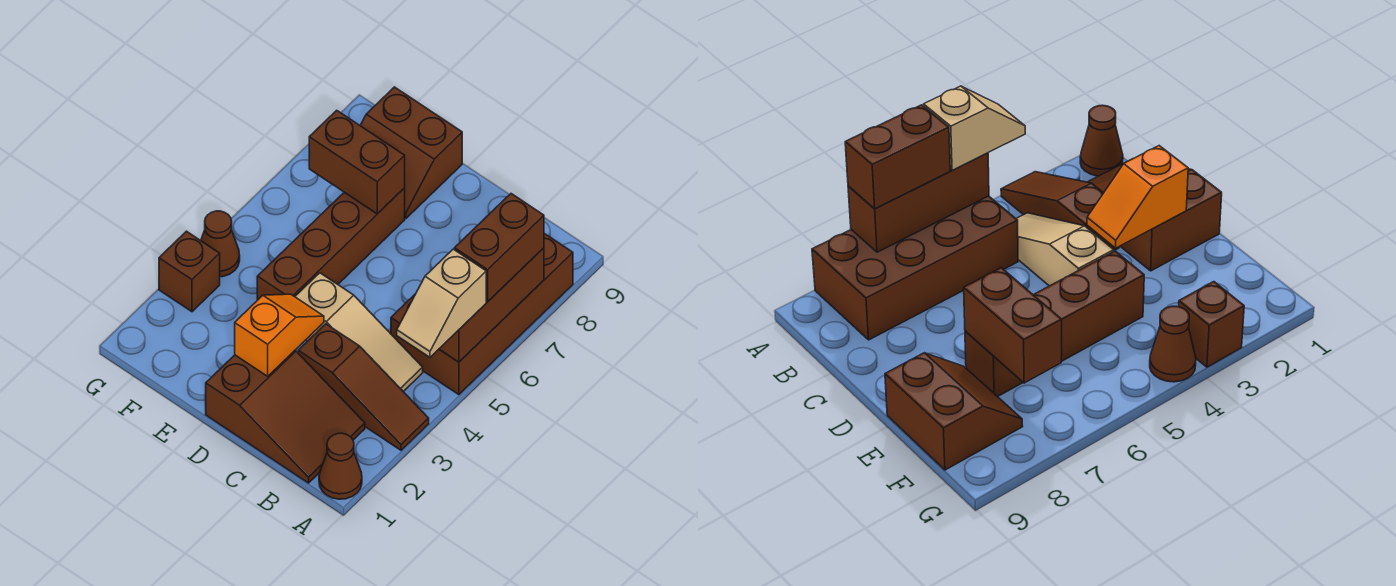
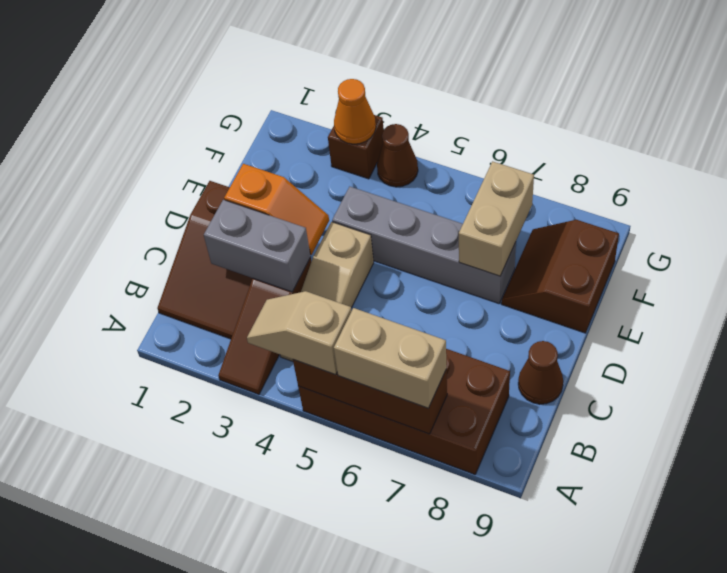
brown 1x1 cone [319,433,362,499] -> brown 1x1 cone moved to [518,341,563,404]
brown 1x2 brick [455,194,544,301] -> tan 1x2 brick [334,308,447,408]
none -> grey 1x2 brick [204,200,311,292]
brown 1x4 brick [257,188,405,300] -> grey 1x4 brick [332,187,516,304]
brown 1x2 brick [309,110,405,214] -> tan 1x2 brick [459,161,534,276]
none -> orange 1x1 cone [334,79,376,144]

